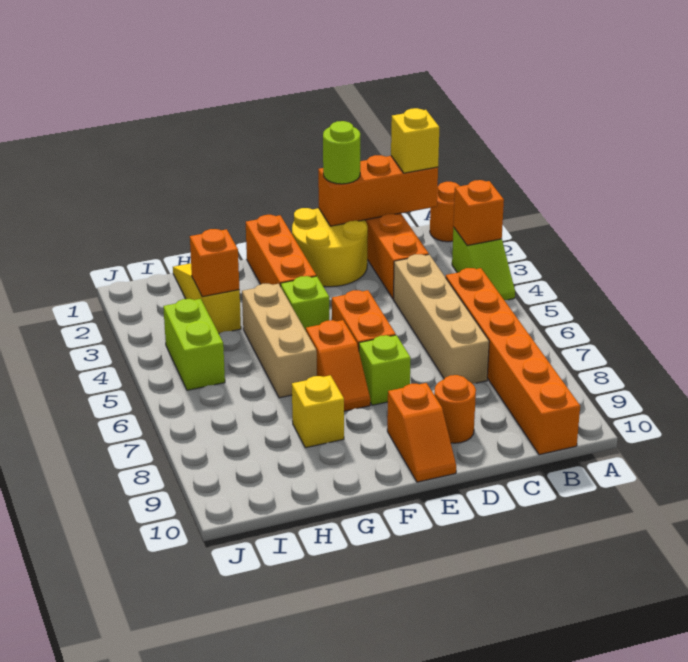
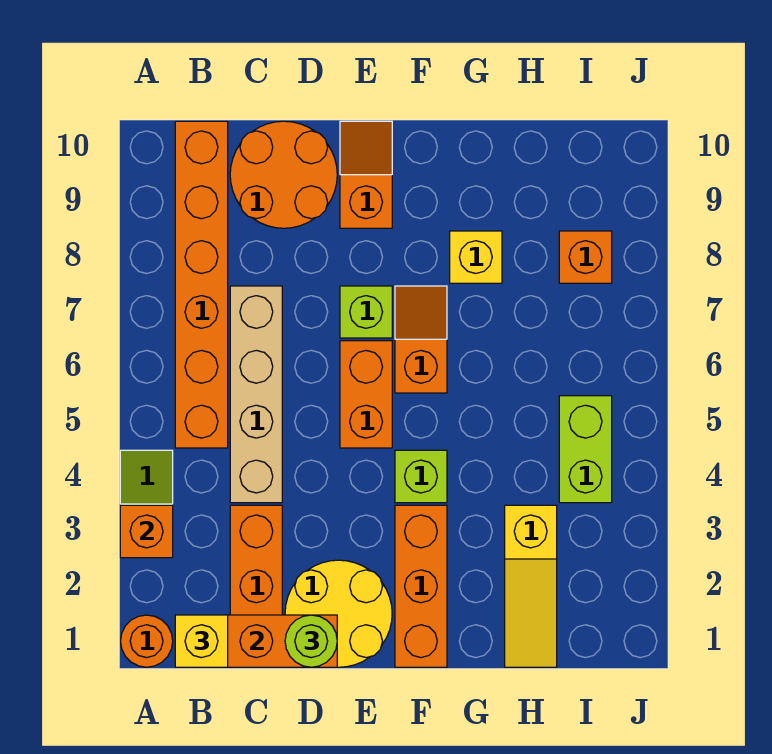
orange 1x1 round brick [434,375,476,443] -> orange 2x2 round brick [230,121,337,228]
tan 1x3 brick [242,284,317,398] -> none
orange 1x1 brick [190,229,239,297] -> orange 1x1 brick moved to [559,231,612,283]

